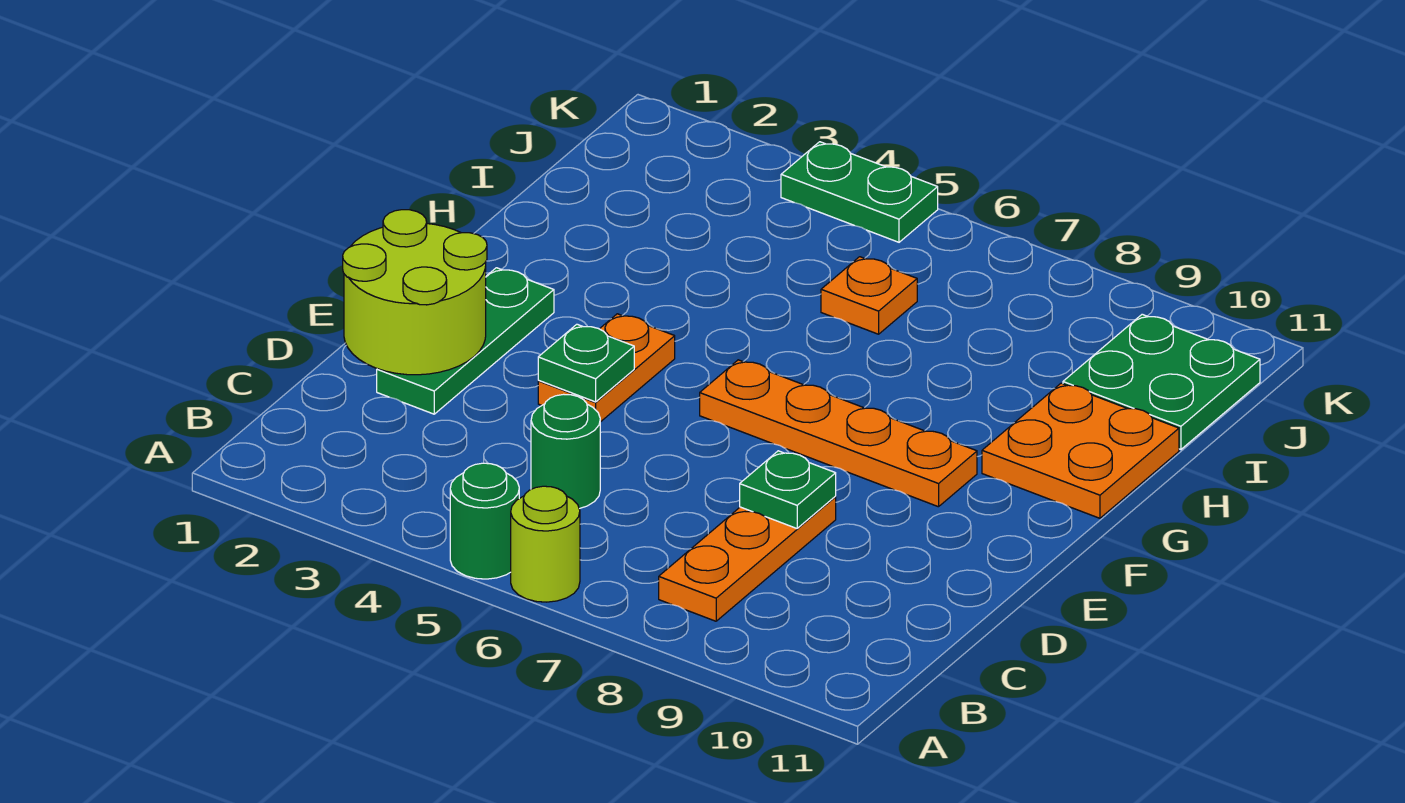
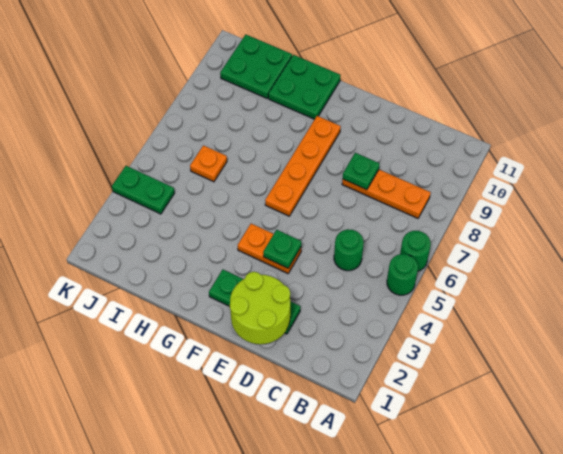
lime 1x1 round brick [511,486,580,602] -> green 1x1 round brick [400,231,431,271]
orange 2x2 plate [982,383,1179,518] -> green 2x2 plate [268,55,341,119]
green 1x2 plate [781,142,938,242] -> green 1x2 plate turned to [112,166,175,214]

